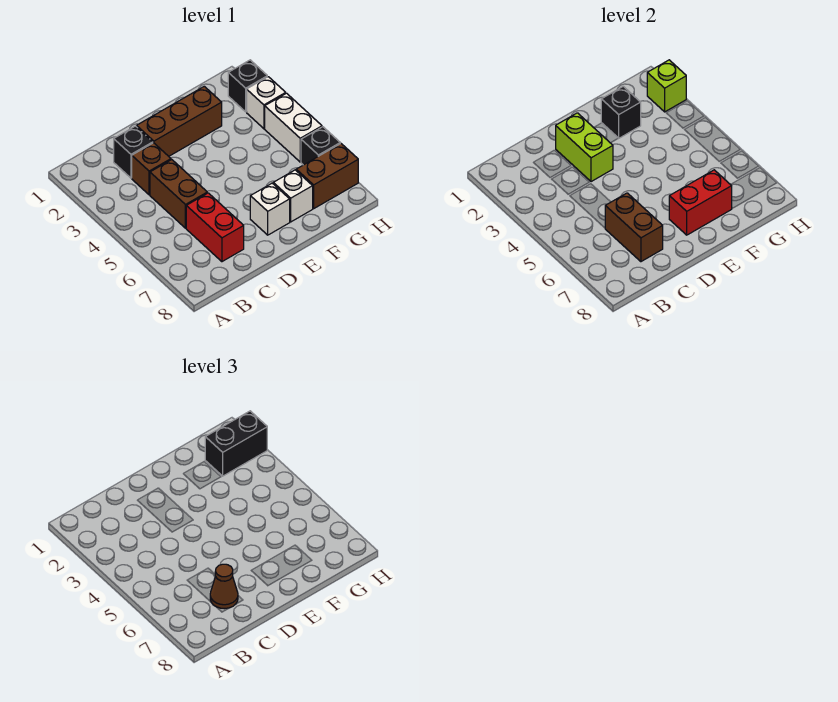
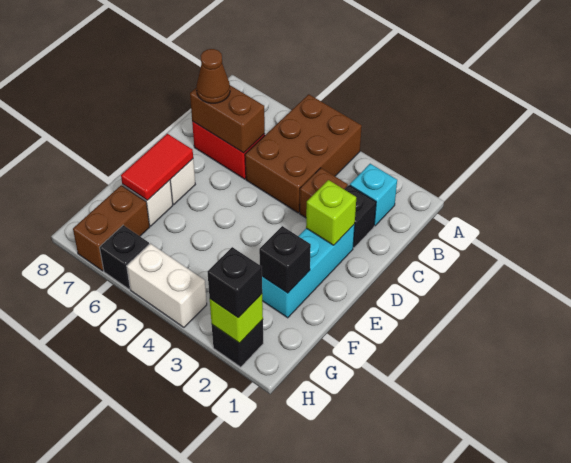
none -> cyan 1x1 brick [350,164,397,226]
brown 1x2 brick [150,160,207,228] -> brown 2x3 brick [245,94,362,213]
brown 1x3 brick [137,86,222,156] -> cyan 1x3 brick [262,224,355,318]
lime 1x2 brick [556,113,613,182] -> lime 1x1 brick [306,180,356,245]
red 1x2 brick [669,170,732,235] -> red 1x2 tile [121,134,193,200]
black 1x2 brick [205,411,267,476] -> black 1x1 brick [208,247,262,318]
white 1x1 brick [247,77,286,129] -> none

